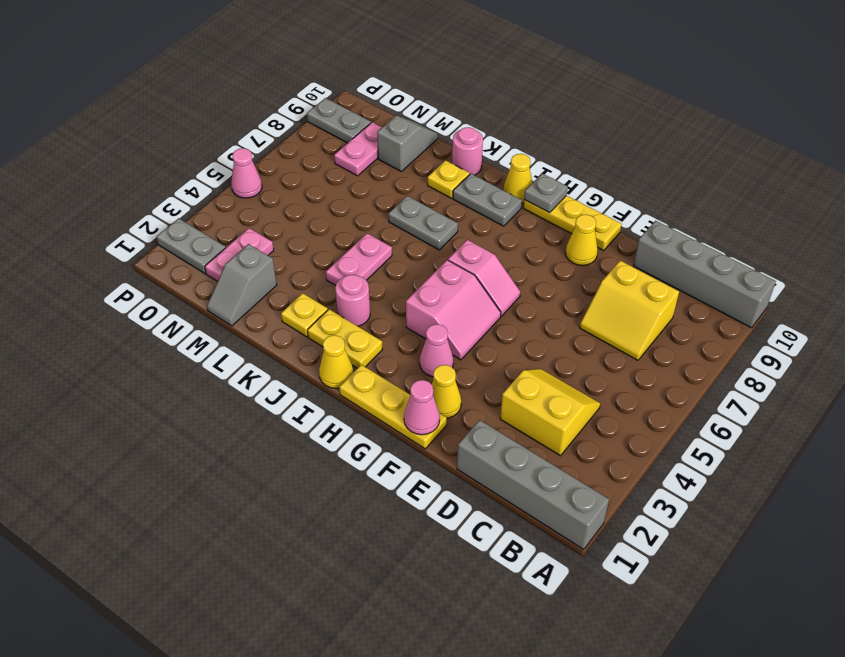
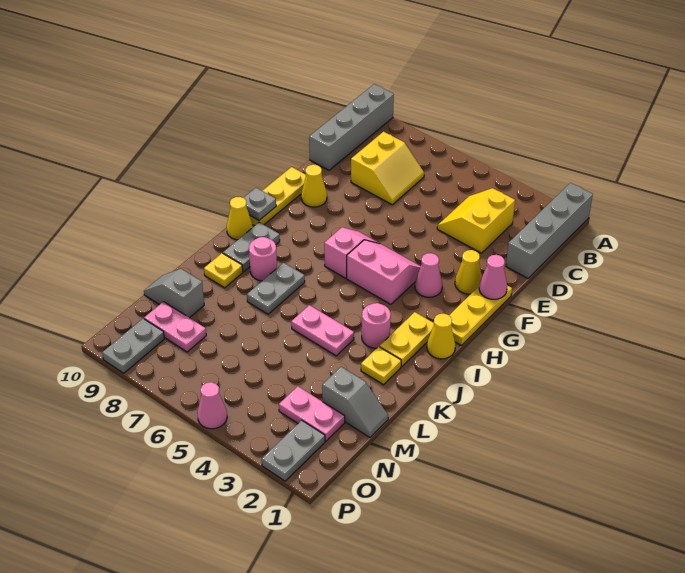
pink 1x1 round brick [452,127,483,175] -> pink 1x1 round brick moved to [249,237,277,281]

